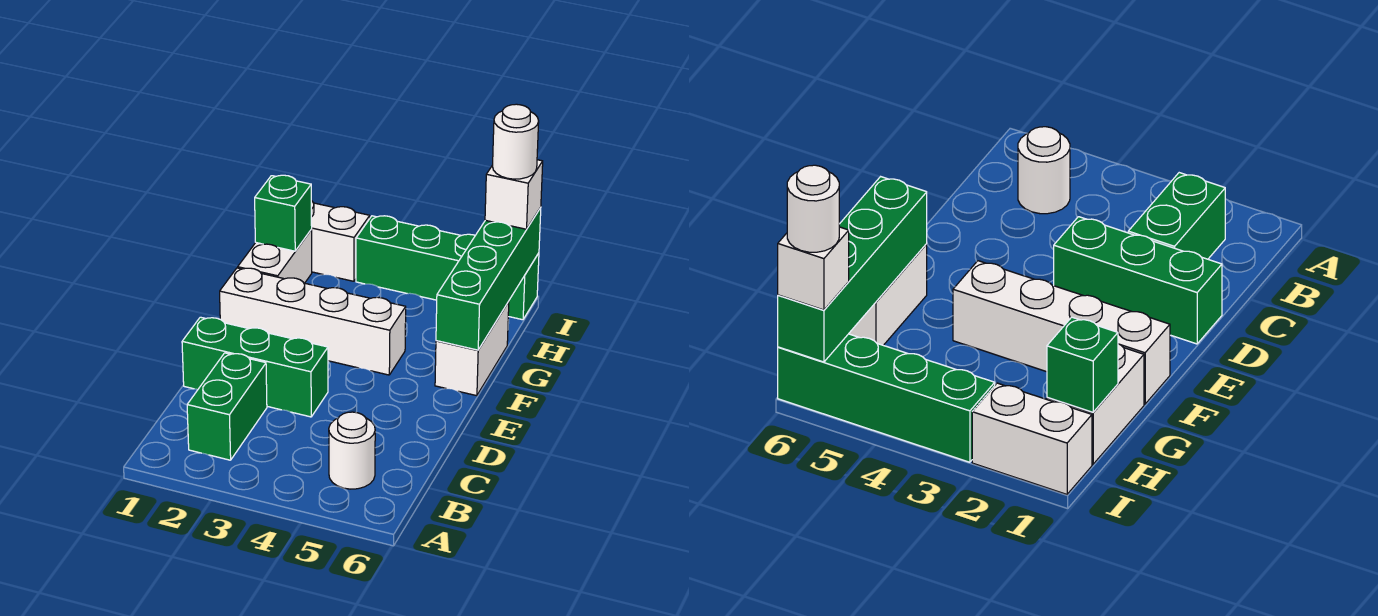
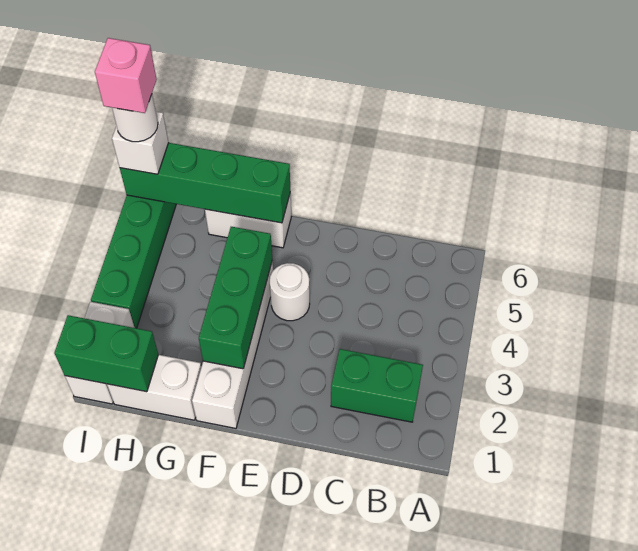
white 1x1 round brick [329,412,375,489] -> white 1x1 round brick moved to [270,263,310,321]
green 1x3 brick [182,317,328,417] -> green 1x3 brick moved to [199,227,272,369]
green 1x1 brick [255,175,312,251] -> green 1x2 brick [54,315,158,392]
none -> pink 1x1 brick [95,38,157,113]

